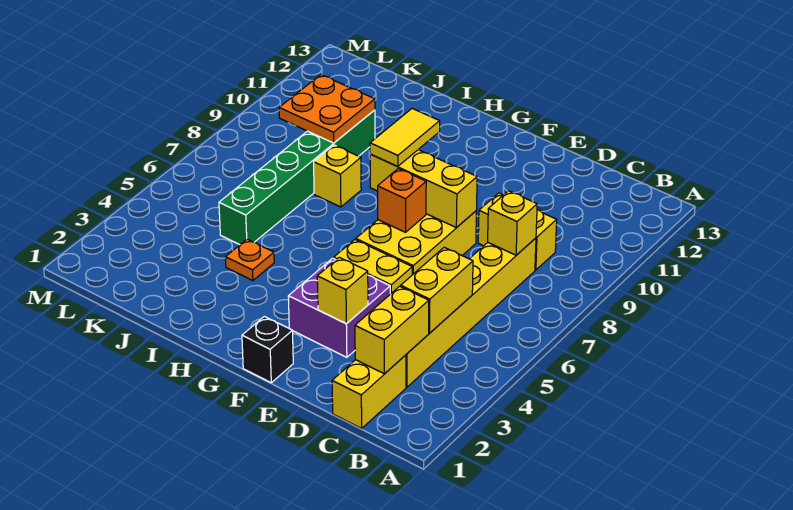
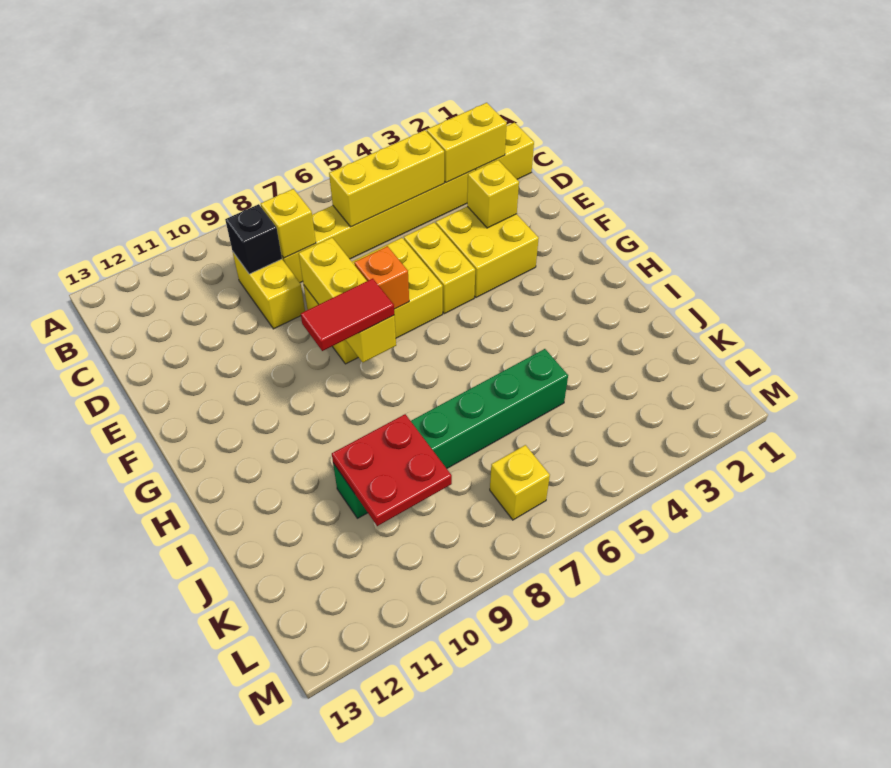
yellow 1x2 brick [401,247,473,333] -> yellow 1x3 brick [329,130,444,227]
purple 2x2 brick [288,258,390,357] -> yellow 2x2 brick [436,207,539,297]
black 1x1 brick [242,316,293,383] -> black 1x1 brick moved to [225,204,282,274]
yellow 1x2 tile [370,108,440,167] -> red 1x2 tile [301,279,394,351]
orange 1x1 plate [225,239,274,281] -> none
yellow 1x1 brick [314,145,361,207] -> yellow 1x1 brick moved to [490,445,550,520]
orange 2x2 plate [279,75,375,143] -> red 2x2 plate [332,414,452,526]

